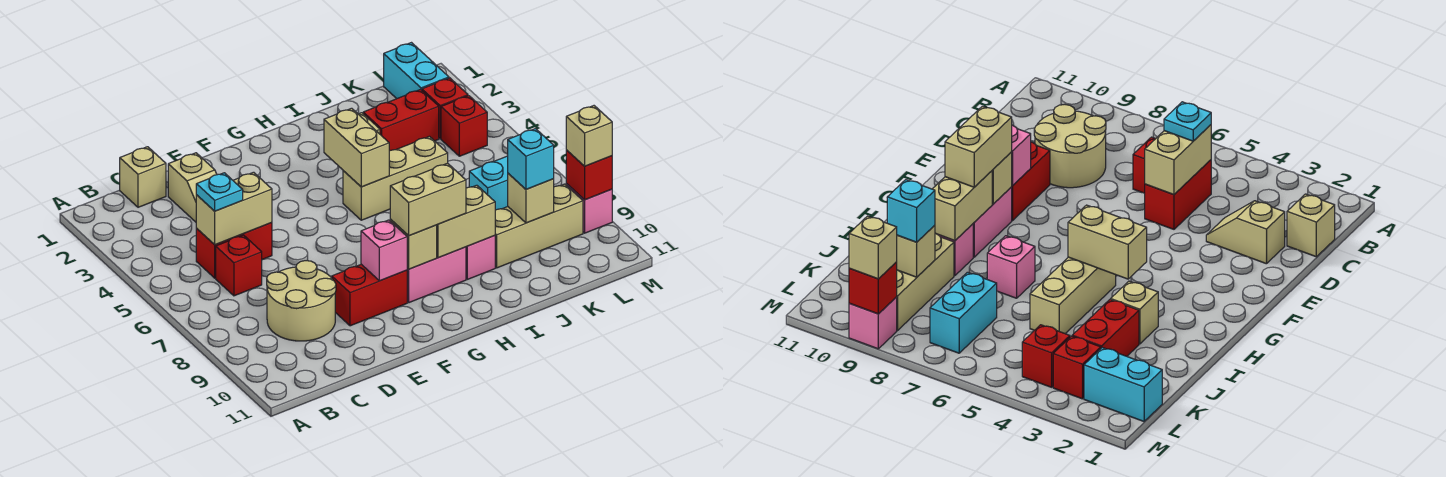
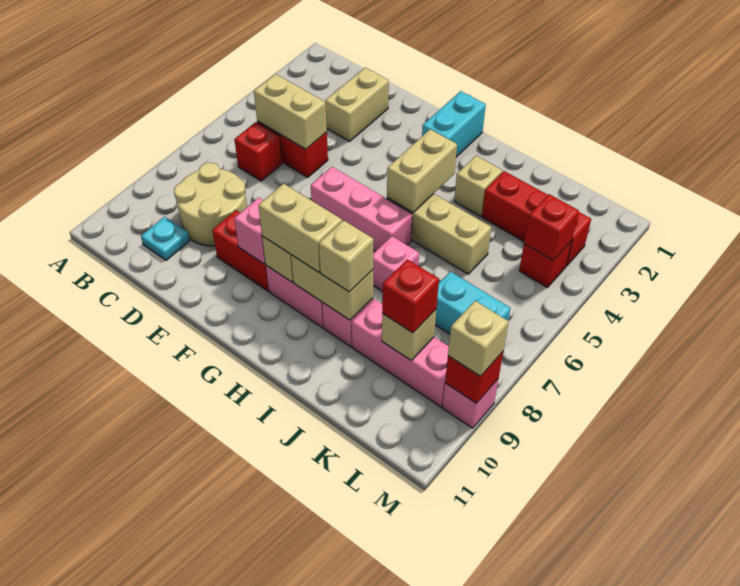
tan 1x1 brick [120,147,166,207] -> tan 1x1 brick moved to [319,220,373,292]
cyan 1x1 plate [196,173,243,211] -> cyan 1x1 plate moved to [141,217,190,260]
tan 1x2 slope [168,153,217,222] -> tan 1x2 brick [325,68,389,141]
none -> pink 1x3 brick [311,167,412,251]
tan 1x3 brick [495,184,583,268] -> pink 1x3 brick [352,299,449,407]
cyan 1x1 brick [508,129,554,189] -> red 1x1 brick [382,259,439,333]
cyan 1x2 brick [384,43,449,99] -> cyan 1x2 brick moved to [422,91,486,157]
none -> red 1x1 brick [524,194,579,260]

